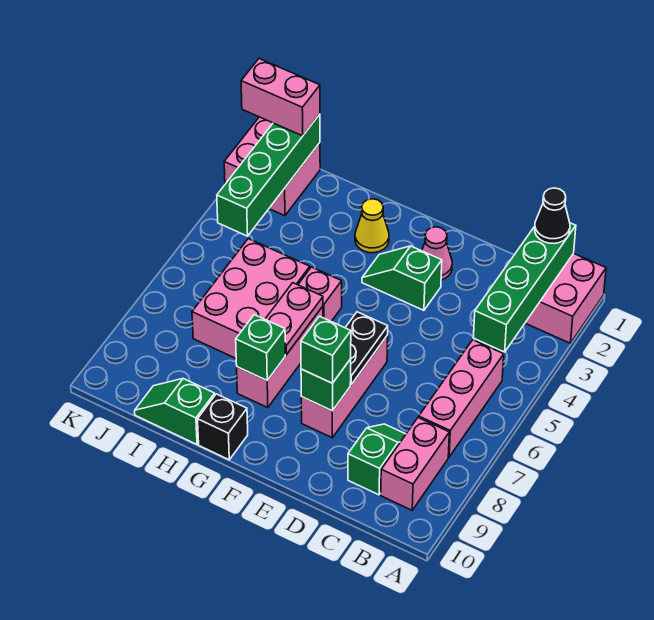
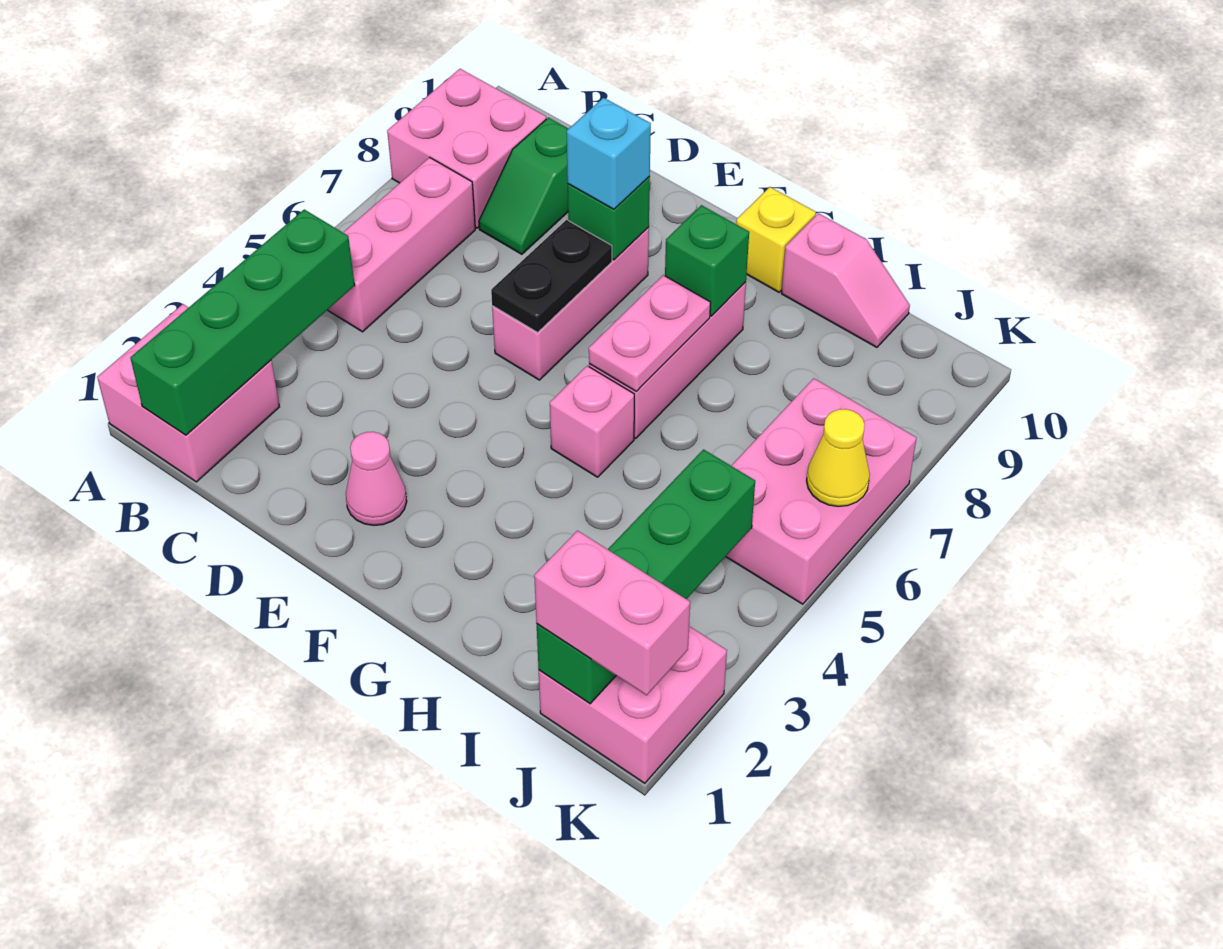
black 1x1 cone [535,188,570,244] -> none
pink 1x2 brick [381,418,449,510] -> pink 2x2 brick [387,69,546,228]
green 1x2 slope [362,246,442,310] -> none
green 1x1 brick [301,316,351,383] -> cyan 1x1 brick [567,98,651,209]
yellow 1x1 cone [355,199,389,253] -> yellow 1x1 cone moved to [807,409,870,507]
black 1x1 brick [198,394,248,460] -> yellow 1x1 brick [736,187,816,292]
pink 2x3 brick [192,239,310,358] -> pink 2x3 brick moved to [726,378,916,604]
green 1x2 slope [135,379,215,444] -> pink 1x2 slope [781,213,910,347]

